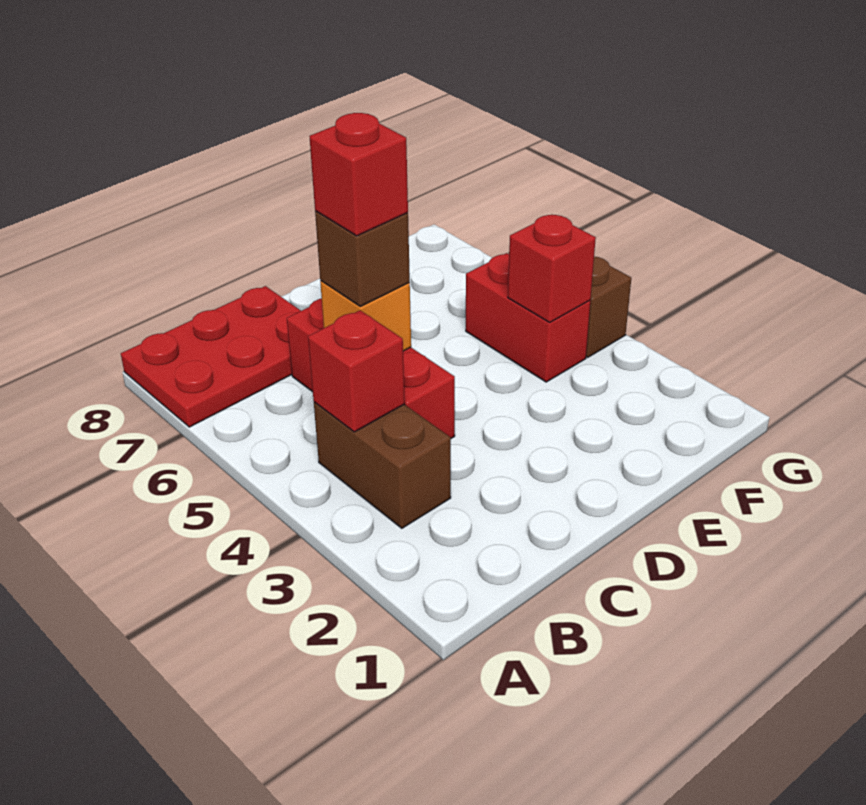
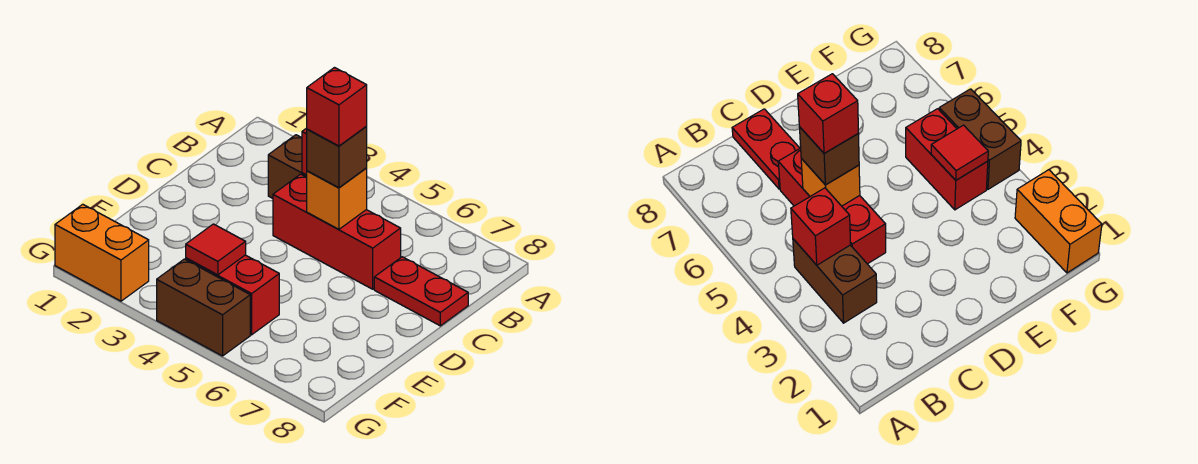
red 2x3 plate [121,286,301,427] -> red 1x2 plate [374,257,468,326]
red 1x1 brick [508,215,596,322] -> red 1x1 tile [186,224,246,275]
none -> orange 1x2 brick [55,204,149,301]

